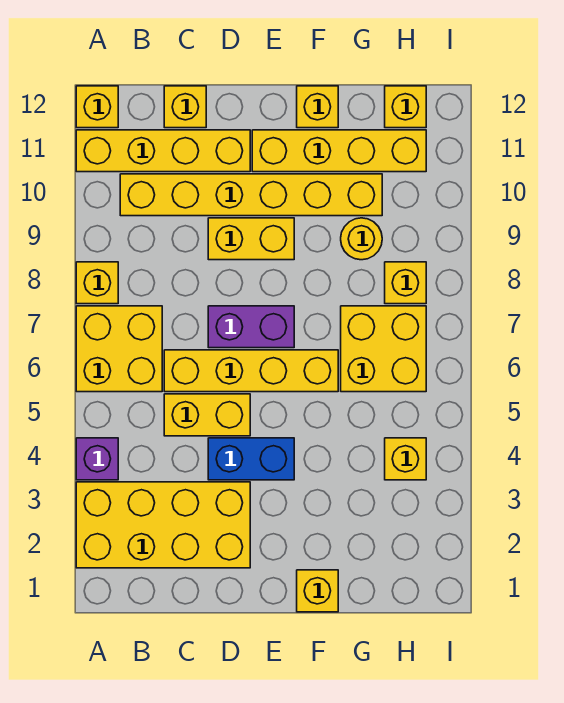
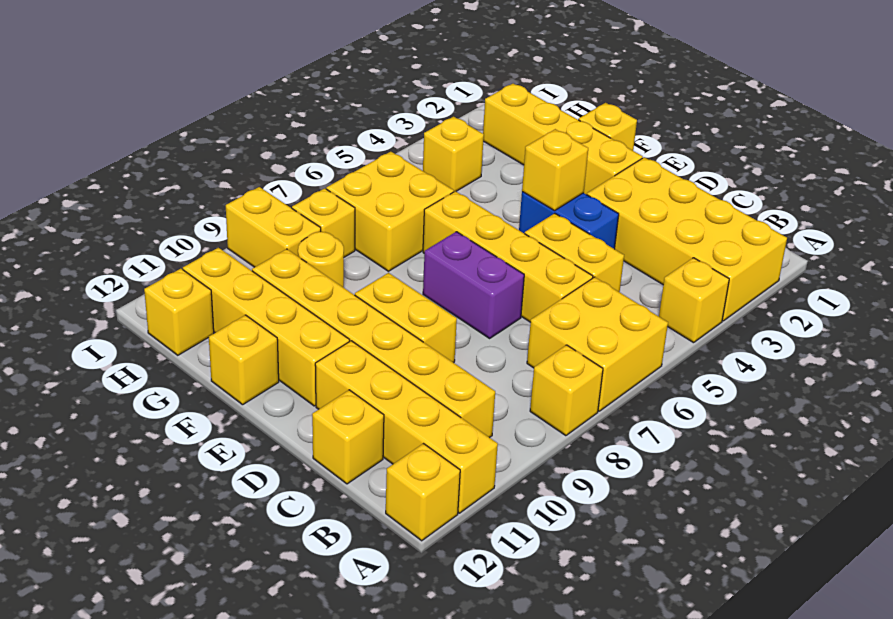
purple 1x1 brick [76,438,118,480] -> yellow 1x1 brick [659,258,729,343]
none -> yellow 1x4 brick [483,83,643,195]
none -> yellow 1x1 brick [522,129,588,211]
none -> yellow 1x2 brick [226,187,321,267]

